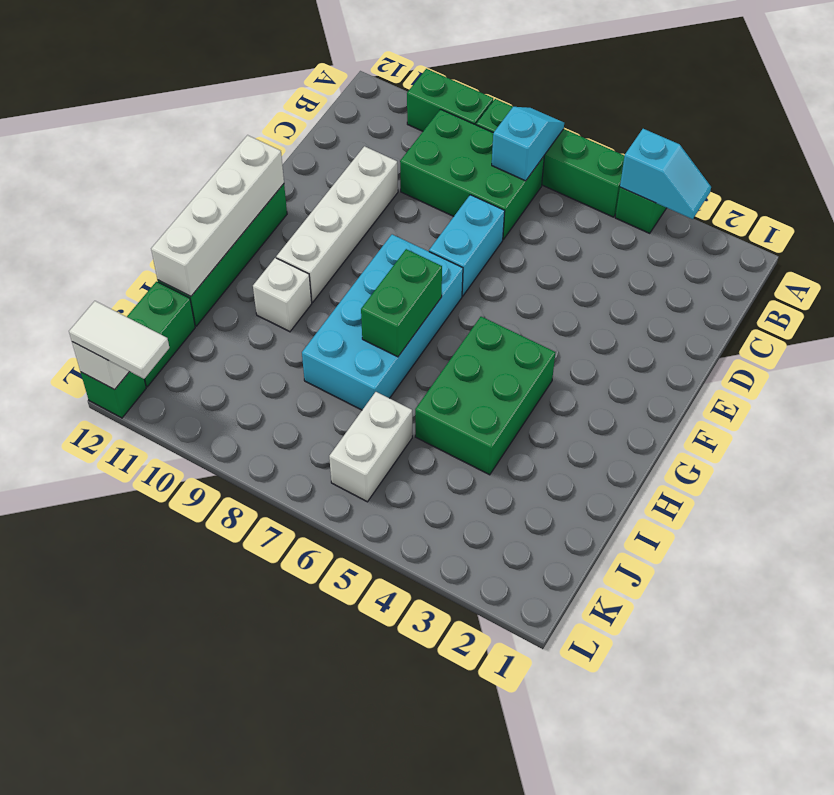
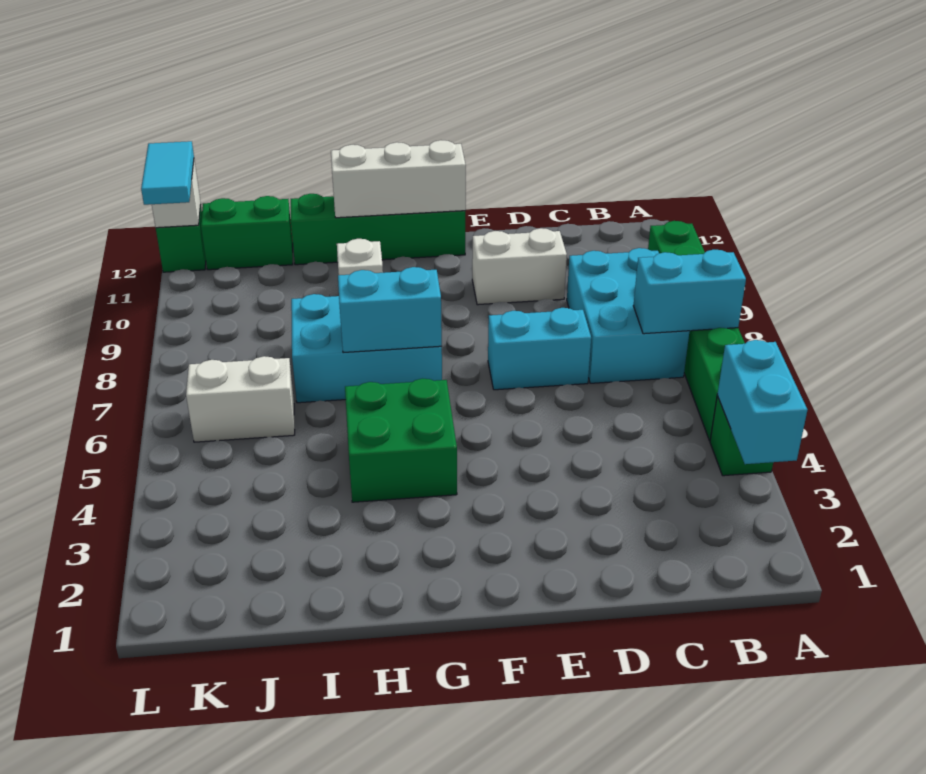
cyan 1x2 slope [620,129,711,219] -> cyan 1x2 brick [717,340,807,464]
cyan 1x2 slope [492,107,564,181] -> cyan 1x2 brick [633,250,746,334]
green 2x3 brick [400,109,544,239] -> cyan 2x3 brick [567,248,689,383]
white 1x4 brick [276,146,398,302] -> white 1x2 brick [472,228,567,305]
cyan 2x4 brick [302,234,463,410] -> cyan 2x3 brick [291,294,442,403]
white 1x4 brick [151,135,284,296] -> white 1x3 brick [331,140,466,218]
green 2x3 brick [415,317,555,475] -> green 2x2 brick [345,379,457,502]
green 1x2 brick [361,249,442,357] -> cyan 1x2 brick [338,267,442,353]
white 1x2 tile [69,301,169,379] -> cyan 1x2 tile [141,141,194,205]

